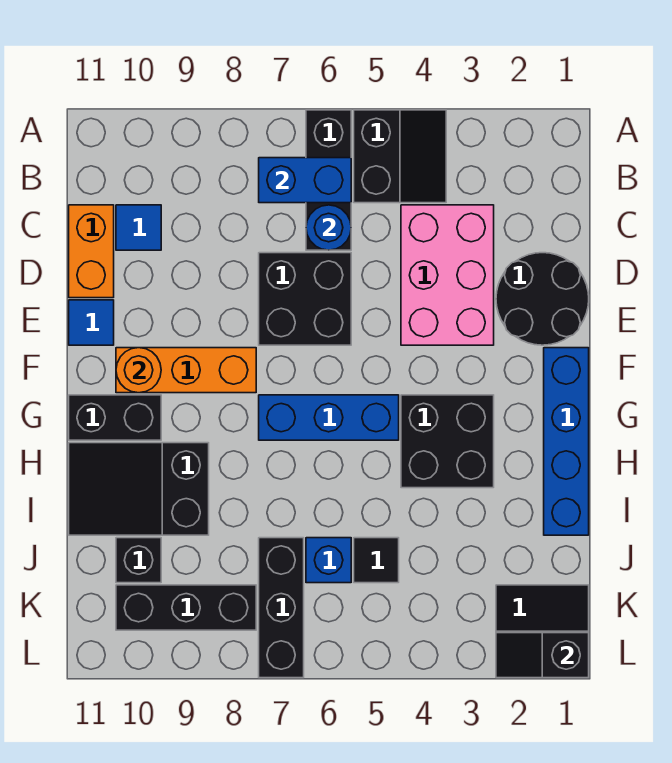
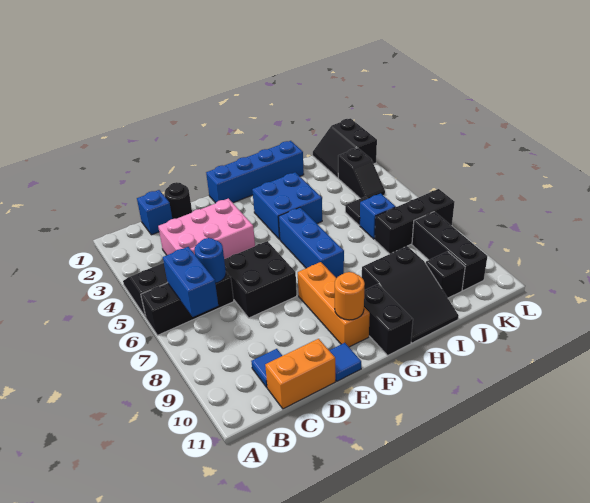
none -> blue 1x1 brick [137,190,172,235]
black 2x2 round brick [496,253,589,345] -> black 1x1 round brick [164,182,192,219]
black 2x2 brick [401,395,494,488] -> blue 2x2 brick [252,172,322,239]
black 1x2 slope [496,633,589,678] -> black 1x2 slope moved to [338,148,385,199]

